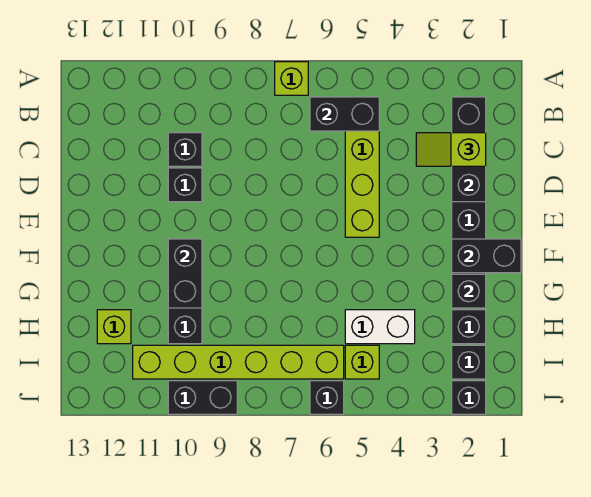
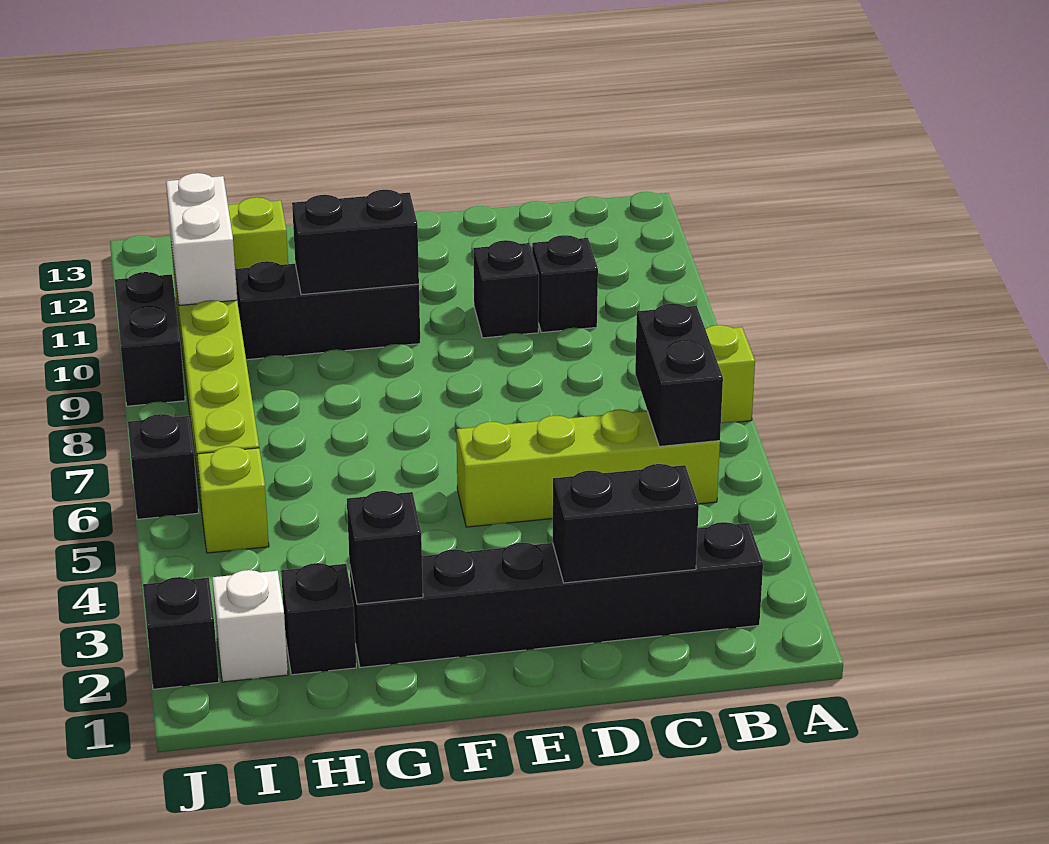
lime 1x2 slope [416,133,486,166] -> none
black 1x2 brick [452,239,521,273] -> none
white 1x2 brick [345,310,415,344] -> white 1x2 brick moved to [166,173,237,305]
black 1x1 brick [452,345,486,379] -> white 1x1 brick [212,570,288,682]

